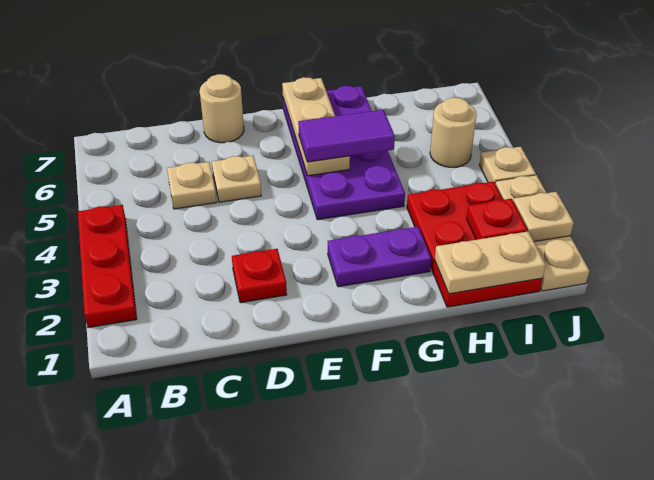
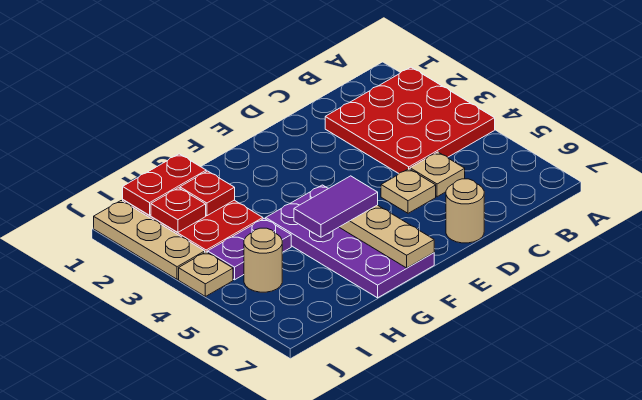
red 1x3 plate [78,205,137,328] -> red 3x3 plate [325,67,495,173]
red 1x1 plate [232,249,287,303] -> red 1x1 plate moved to [180,171,235,216]
purple 1x2 plate [328,227,431,287] -> purple 1x2 plate moved to [208,218,291,280]
tan 1x2 plate [435,231,545,294] -> red 1x2 plate [123,154,206,215]
tan 1x1 plate [513,192,574,242] -> none

